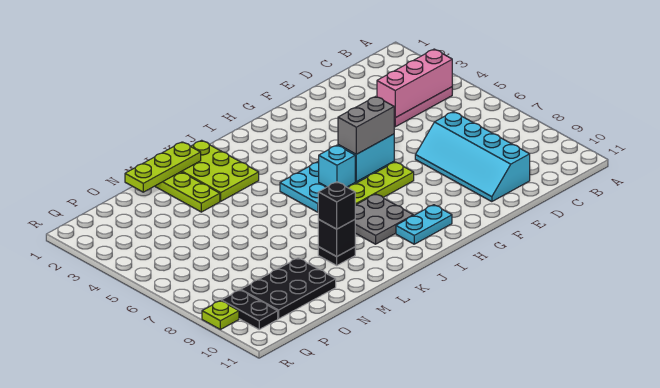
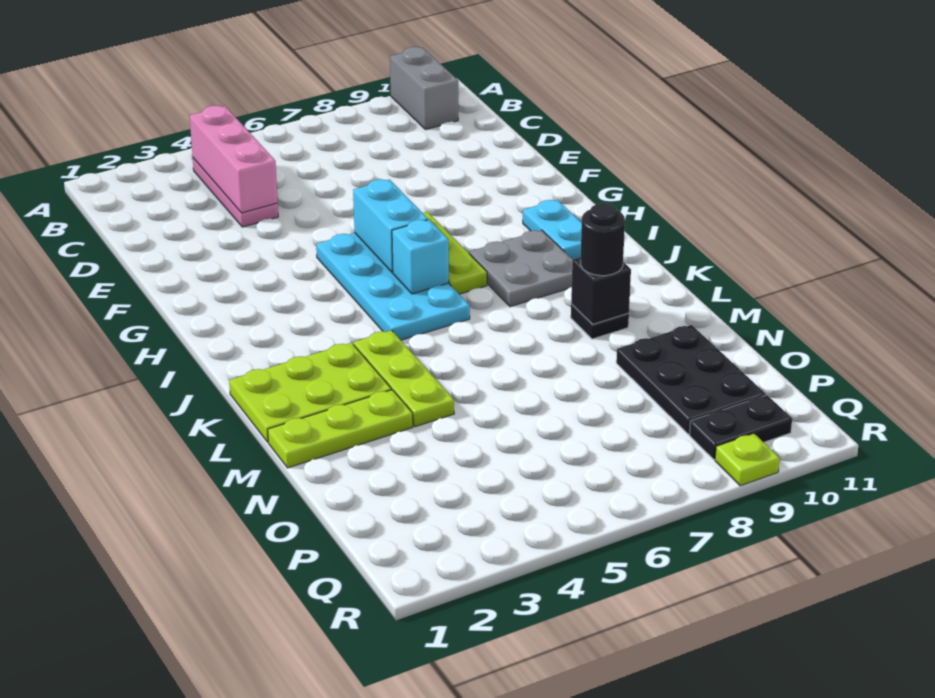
cyan 2x4 slope [415,112,530,202] -> none
grey 1x2 brick [338,96,394,154] -> grey 1x2 brick moved to [390,47,458,130]
lime 1x3 plate [125,142,201,192] -> lime 1x3 plate moved to [353,330,454,427]
black 1x1 brick [318,182,355,229] -> black 1x1 round brick [580,203,625,276]

